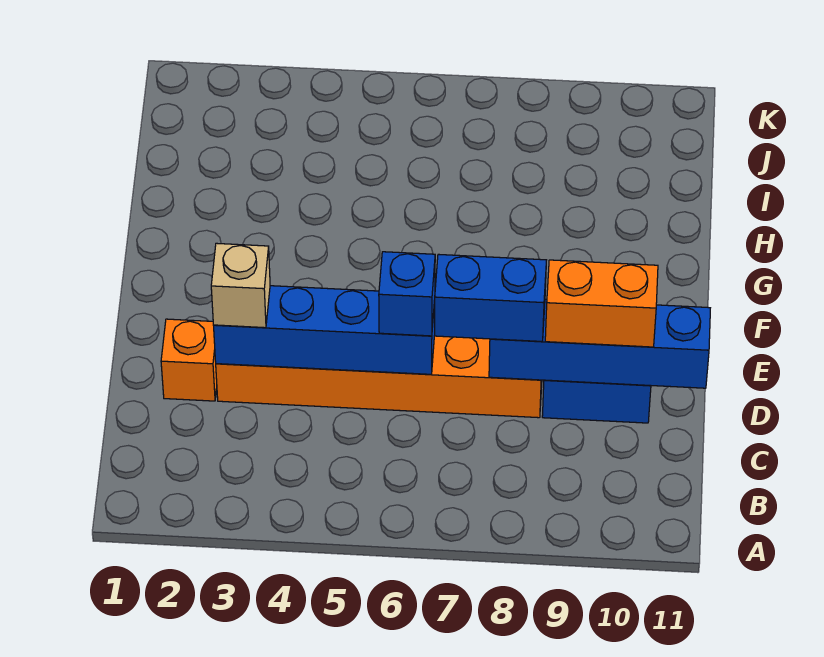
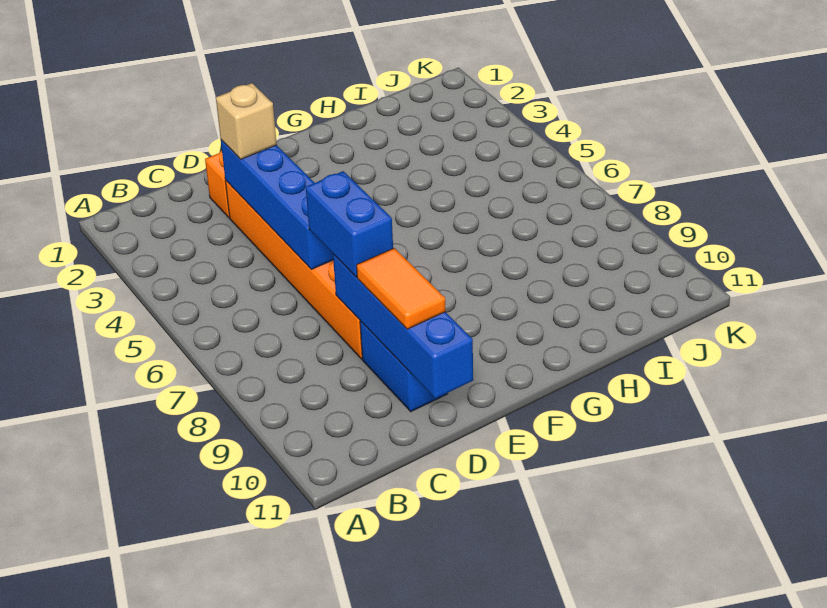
blue 1x1 brick [379,252,435,336] -> none
orange 1x2 brick [545,260,658,347] -> orange 1x2 tile [357,248,446,329]

